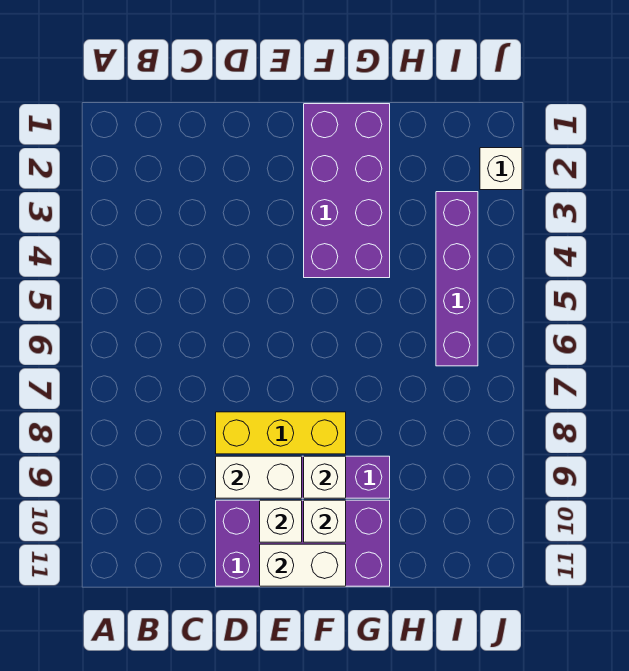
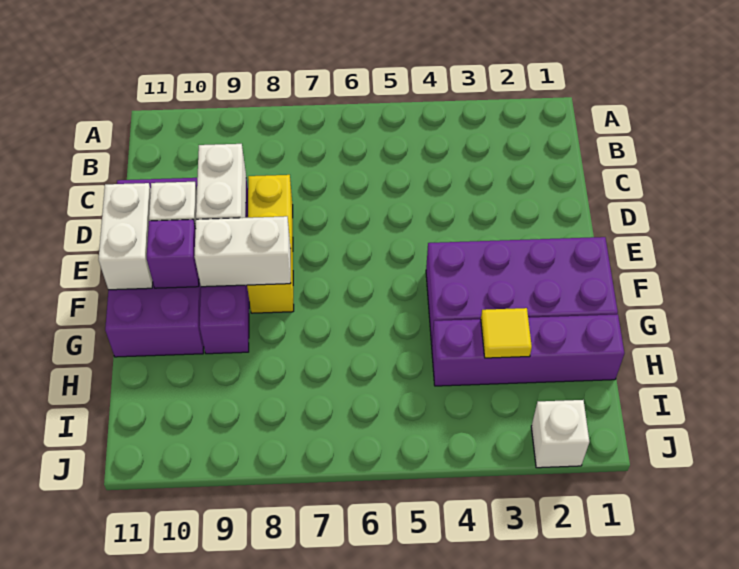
white 1x1 brick [304,456,346,498] -> white 1x2 brick [194,216,291,287]
white 1x1 brick [304,500,346,542] -> purple 1x1 brick [147,219,199,288]
none -> yellow 1x1 tile [481,308,532,358]
purple 1x4 brick [436,192,478,366] -> purple 1x4 brick moved to [432,314,624,386]

